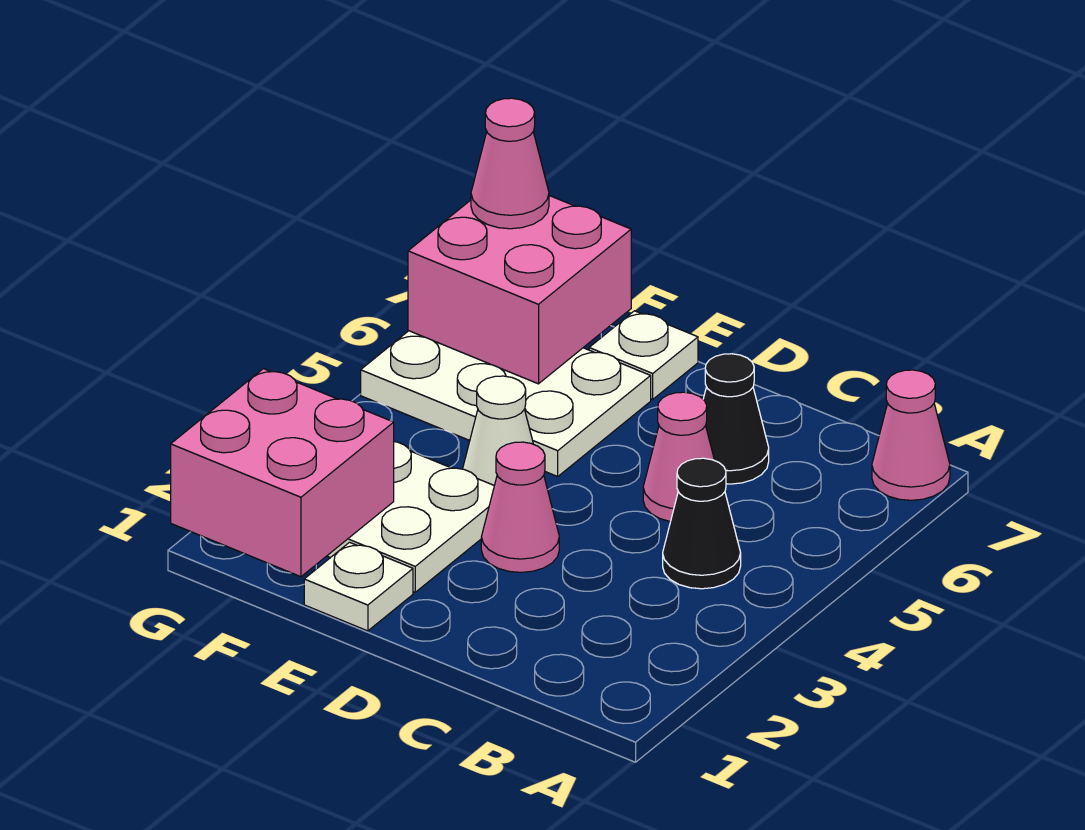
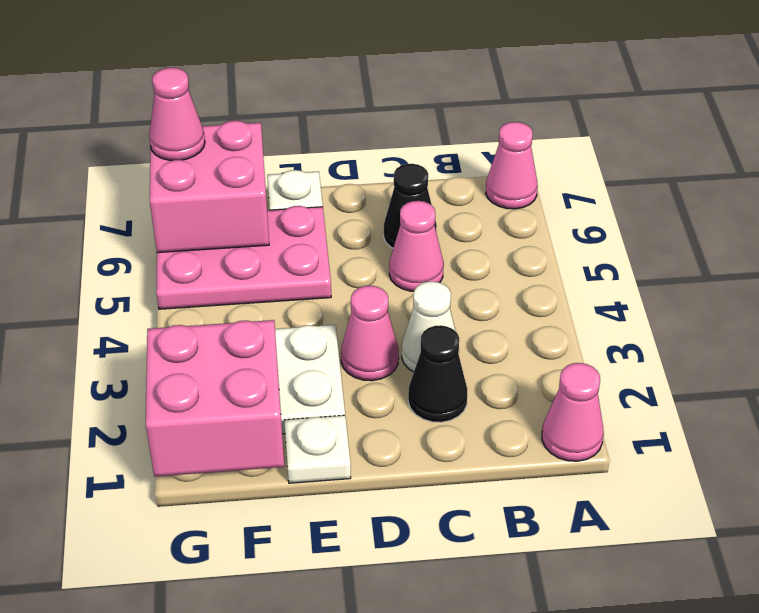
none -> pink 1x1 cone [542,363,604,461]
black 1x1 cone [663,458,741,589] -> black 1x1 cone moved to [408,325,467,422]
white 1x1 cone [463,376,533,486] -> white 1x1 cone moved to [402,281,456,372]
white 2x3 plate [361,331,651,476] -> pink 2x3 plate [156,206,331,309]

